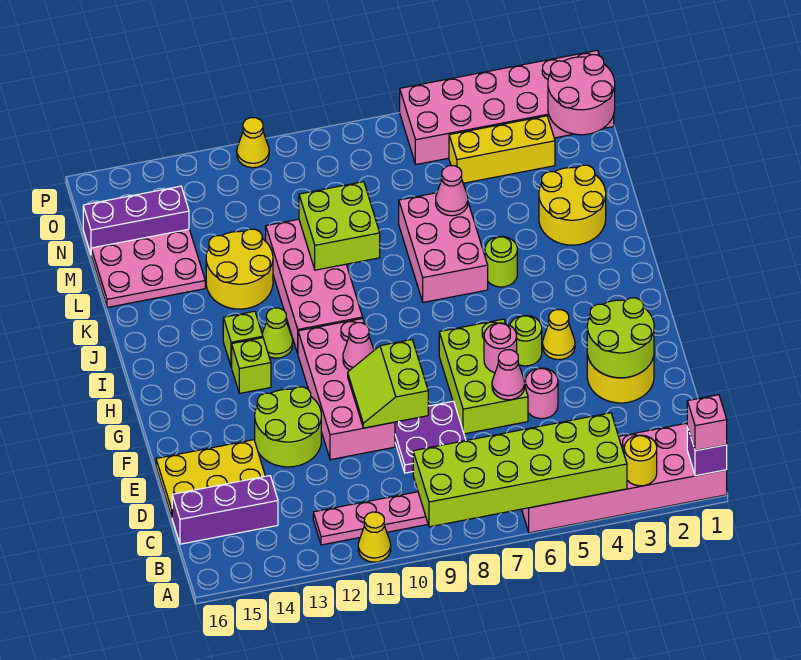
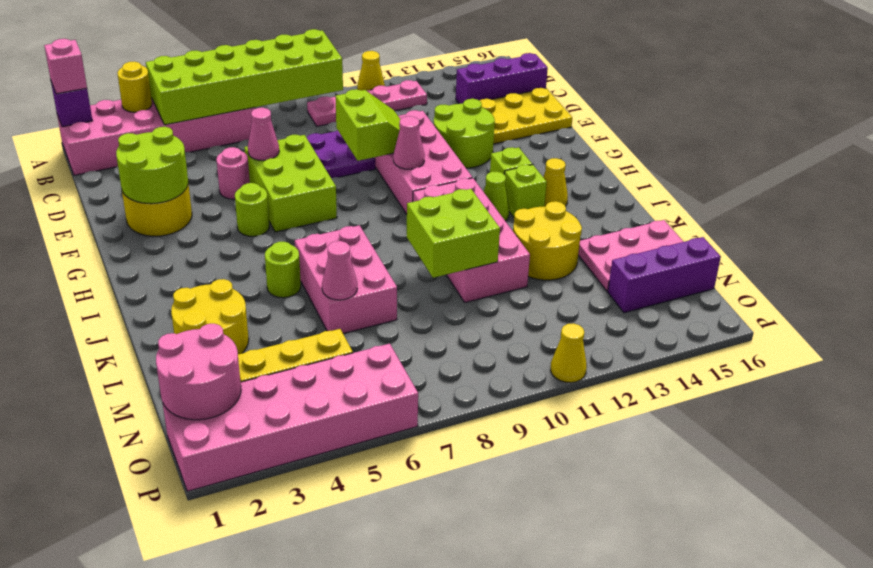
pink 1x1 round brick [484,323,517,373] -> none
yellow 1x1 cone [543,310,575,360] -> yellow 1x1 cone moved to [543,158,568,207]

